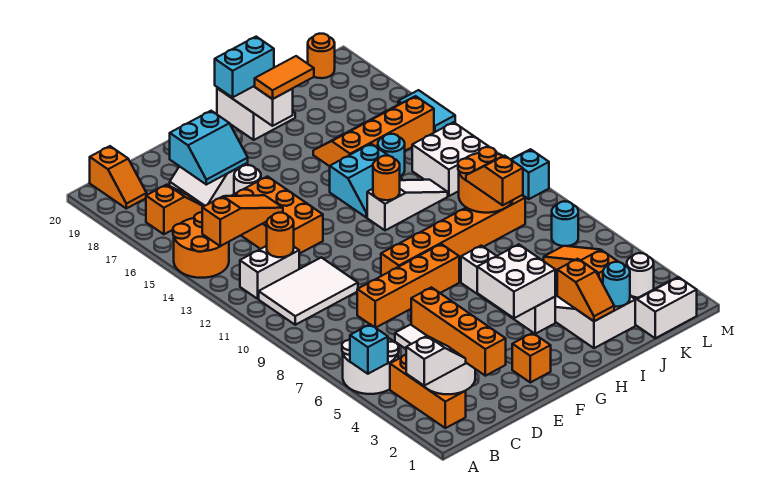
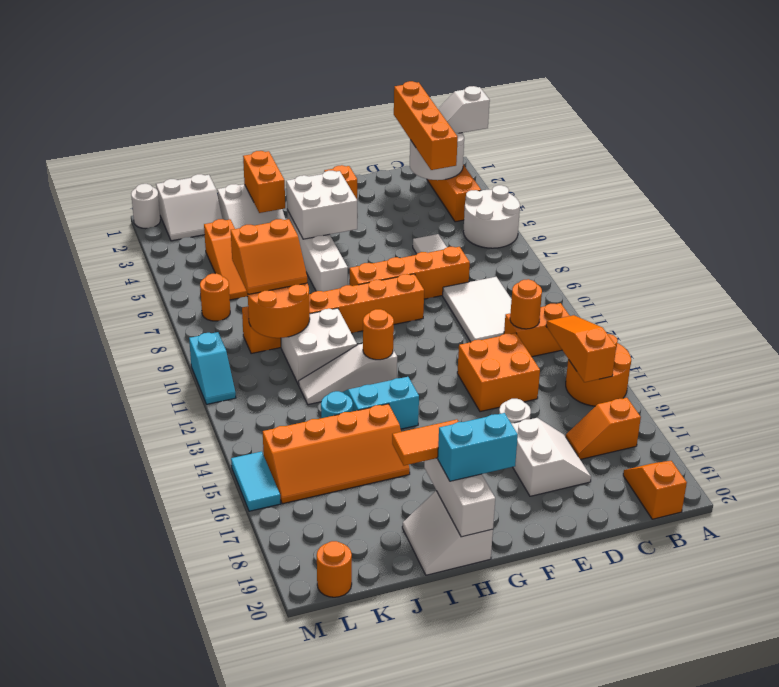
cyan 1x1 brick [350,324,388,374] -> none
white 2x3 tile [259,257,358,325] -> white 2x3 tile turned to [443,277,512,342]
white 1x2 brick [240,246,299,299] -> orange 1x2 brick [504,303,570,357]
orange 1x3 slope [202,195,283,246] -> orange 1x3 slope turned to [546,315,616,382]
orange 2x3 brick [232,176,323,254] -> orange 2x2 brick [457,333,540,412]
cyan 2x2 slope [170,111,248,185] -> none
orange 1x2 slope [557,259,614,321] -> orange 1x2 brick [243,151,285,213]
cyan 1x1 round brick [603,262,630,307] -> none
orange 1x2 slope [466,156,523,205] -> orange 2x2 slope [231,219,307,294]
white 2x2 brick [412,122,489,196] -> white 2x2 brick moved to [281,308,357,385]
white 1x1 round brick [627,253,654,298] -> white 1x1 round brick moved to [131,184,160,228]
cyan 1x1 round brick [552,201,578,246] -> orange 1x1 round brick [200,273,230,321]

